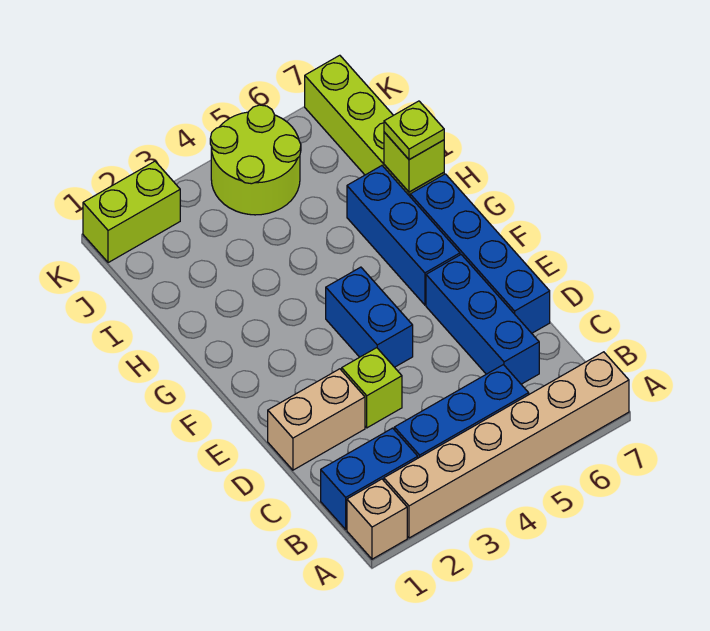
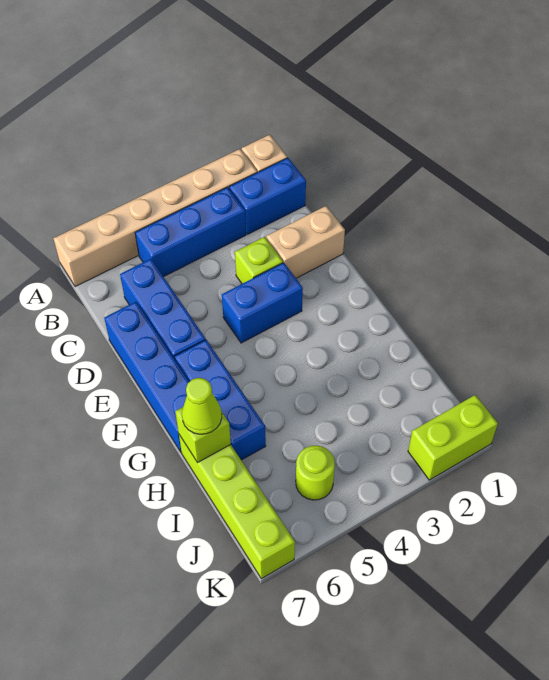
blue 1x2 brick [326,267,413,367] -> blue 1x2 brick turned to [222,263,303,343]
lime 1x1 plate [384,101,444,160] -> lime 1x1 cone [182,378,222,434]
lime 2x2 round brick [210,105,301,215] -> lime 1x1 round brick [296,445,335,500]

